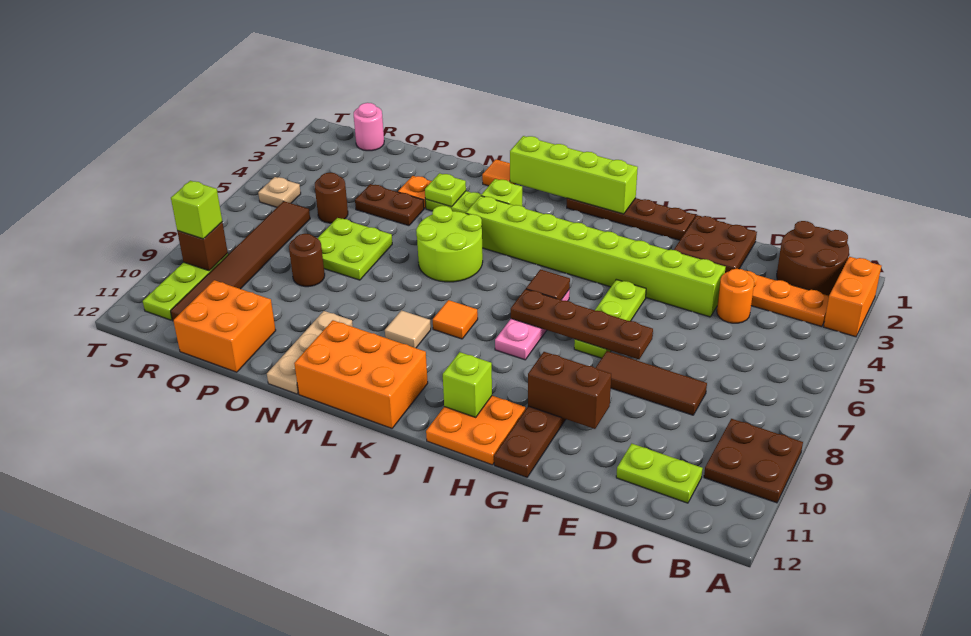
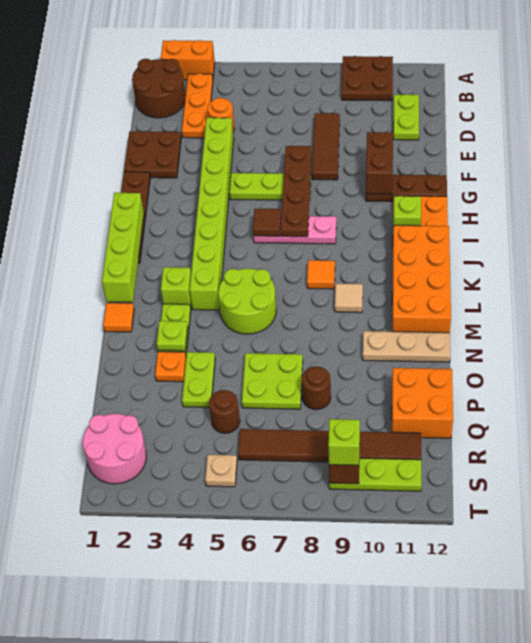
orange 2x3 brick [294,320,428,428] -> orange 2x4 brick [392,225,451,333]
brown 1x2 plate [355,184,424,226] -> lime 1x2 plate [182,352,215,407]
pink 1x1 round brick [354,103,384,151] -> pink 2x2 round brick [82,414,146,484]

